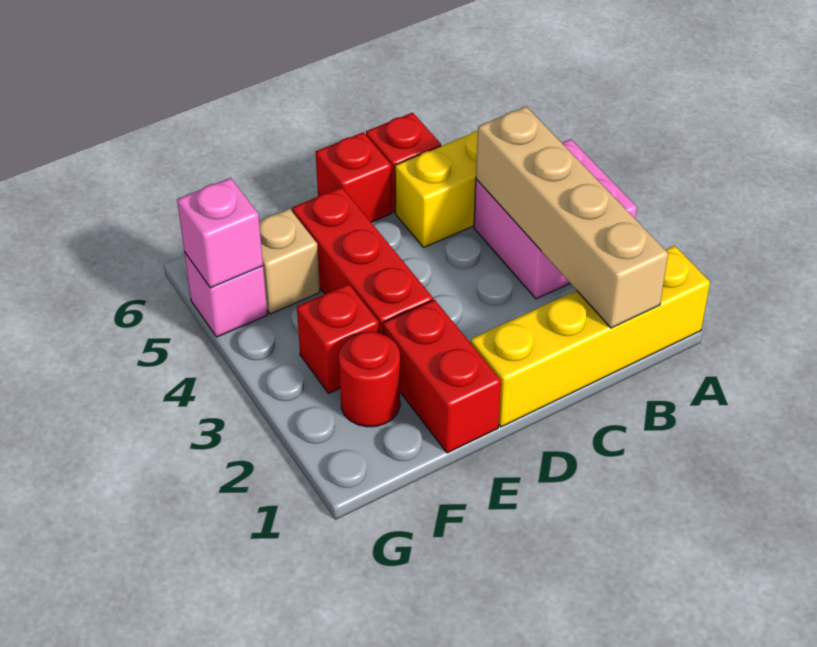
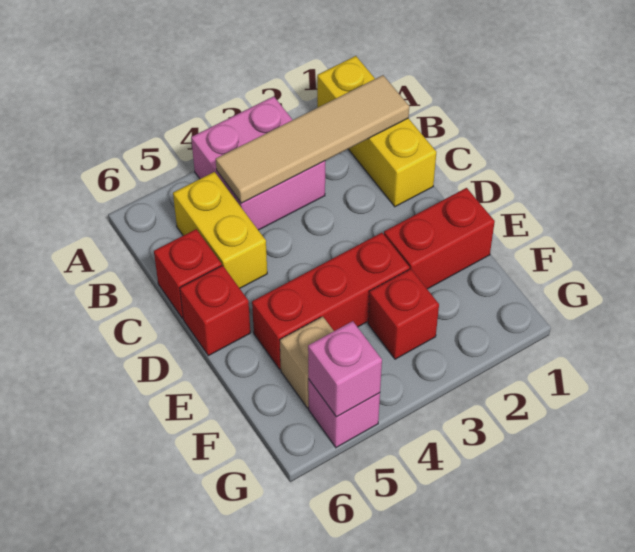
yellow 1x4 brick [470,246,710,427] -> yellow 1x3 brick [317,56,436,207]
tan 1x4 brick [476,107,668,328] -> tan 1x4 tile [216,75,409,203]
red 1x1 round brick [339,332,400,427] -> none

